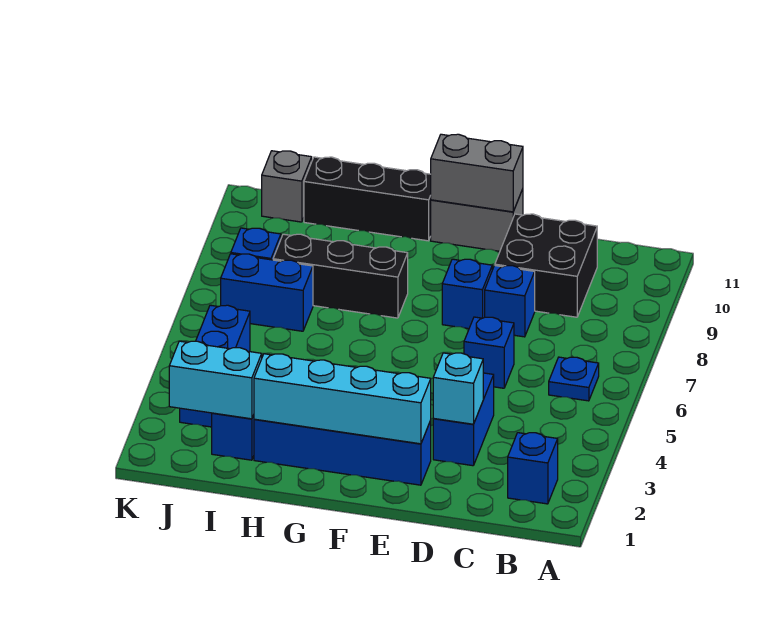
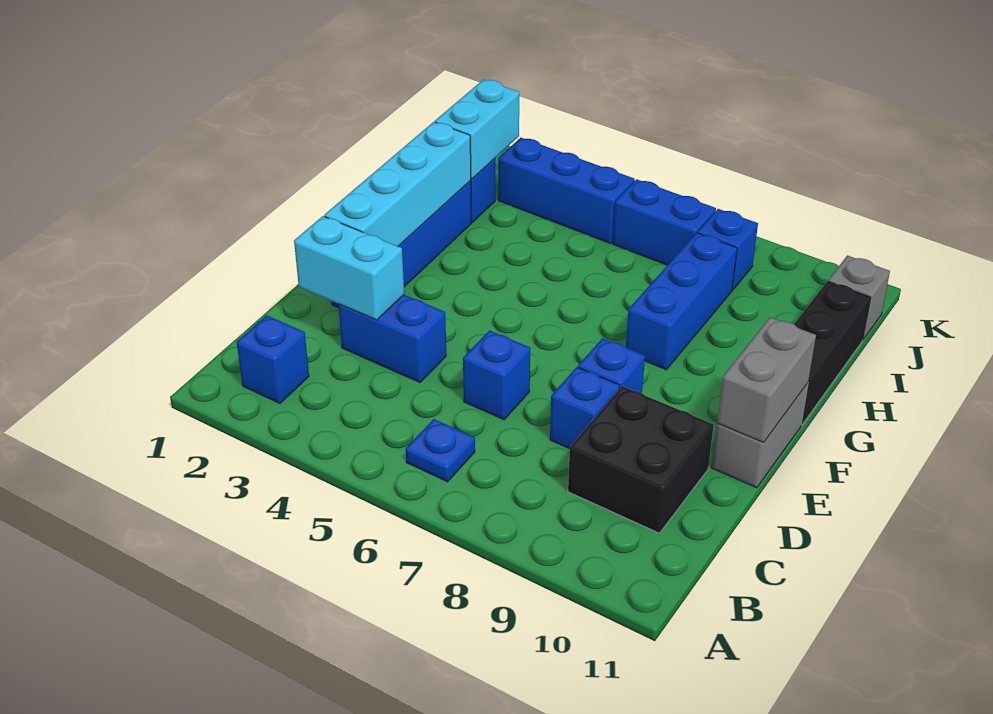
cyan 1x1 brick [433,353,483,424] -> cyan 1x2 brick [294,216,404,320]
black 1x3 brick [273,234,408,318] -> blue 1x3 brick [626,233,737,370]
blue 1x2 brick [221,254,313,331] -> blue 1x2 brick turned to [613,179,716,265]

